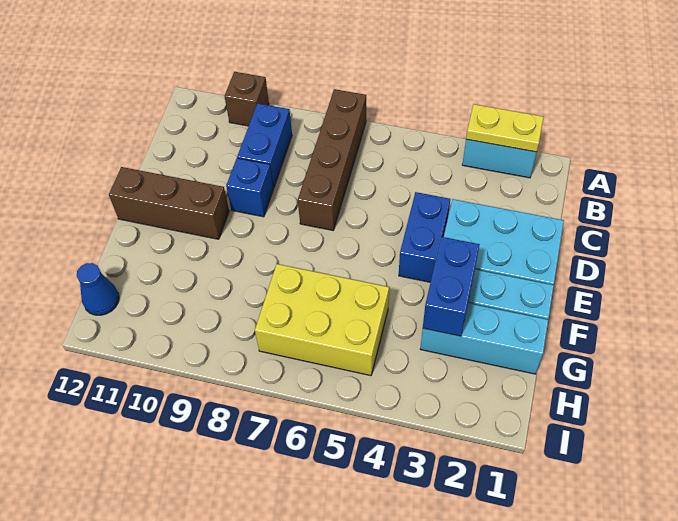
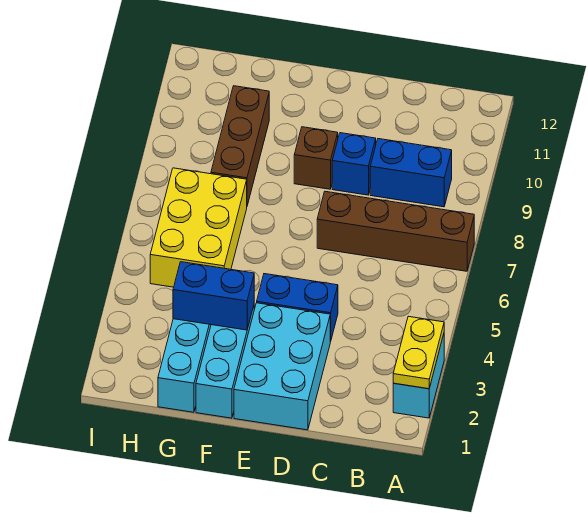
brown 1x1 brick [224,72,269,126] -> brown 1x1 brick moved to [294,127,338,189]
brown 1x3 brick [109,167,229,239] -> brown 1x3 brick moved to [211,86,269,205]
blue 1x1 cone [77,263,119,315] -> none

